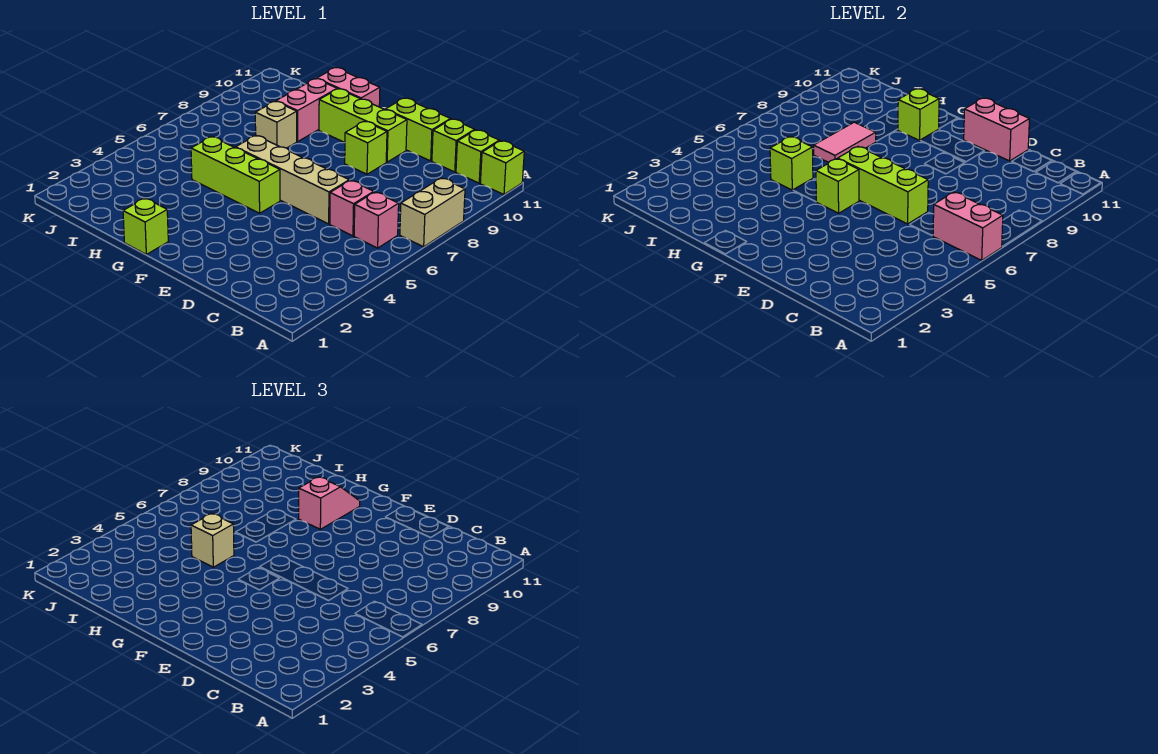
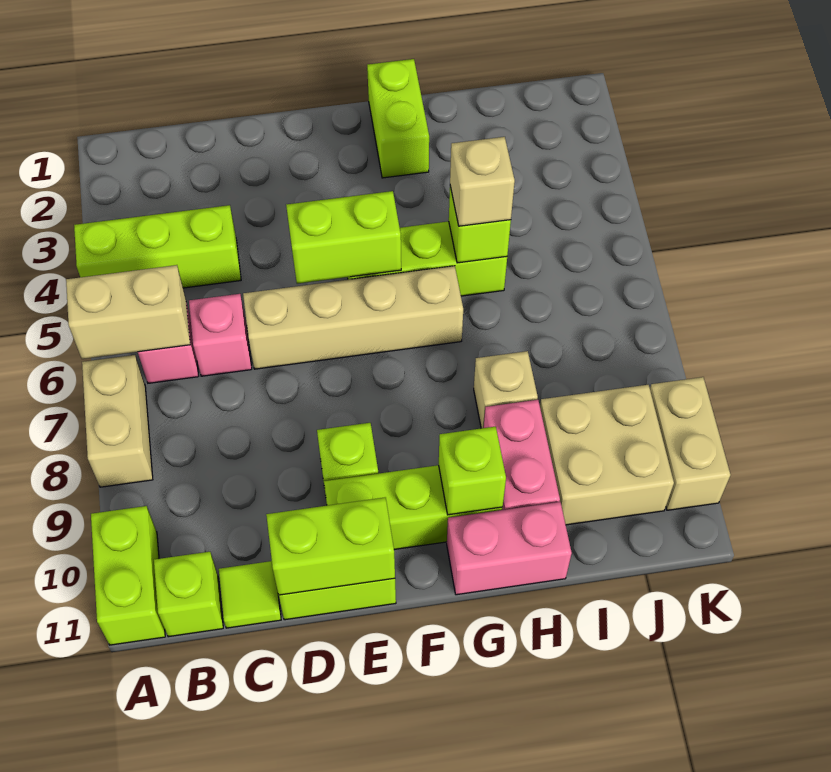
pink 1x2 brick [933,192,1003,260] -> tan 1x2 brick [66,265,190,359]
lime 1x1 brick [480,141,524,194] -> lime 1x2 brick [91,506,165,645]
lime 1x1 brick [432,119,475,172] -> lime 1x1 tile [219,561,281,628]
lime 1x3 brick [838,147,928,224] -> lime 1x3 brick moved to [74,205,241,288]
pink 1x2 brick [964,98,1030,161] -> lime 1x2 brick [266,498,395,595]
lime 1x1 brick [816,159,859,213] -> lime 1x2 brick [286,191,401,284]
lime 1x1 brick [123,198,168,254] -> lime 1x2 brick [367,59,429,178]
pink 1x2 slope [299,477,360,529] -> none
pink 1x2 tile [814,122,876,162] -> none
none -> tan 2x2 brick [540,385,674,525]
none -> tan 1x2 brick [650,377,731,510]

